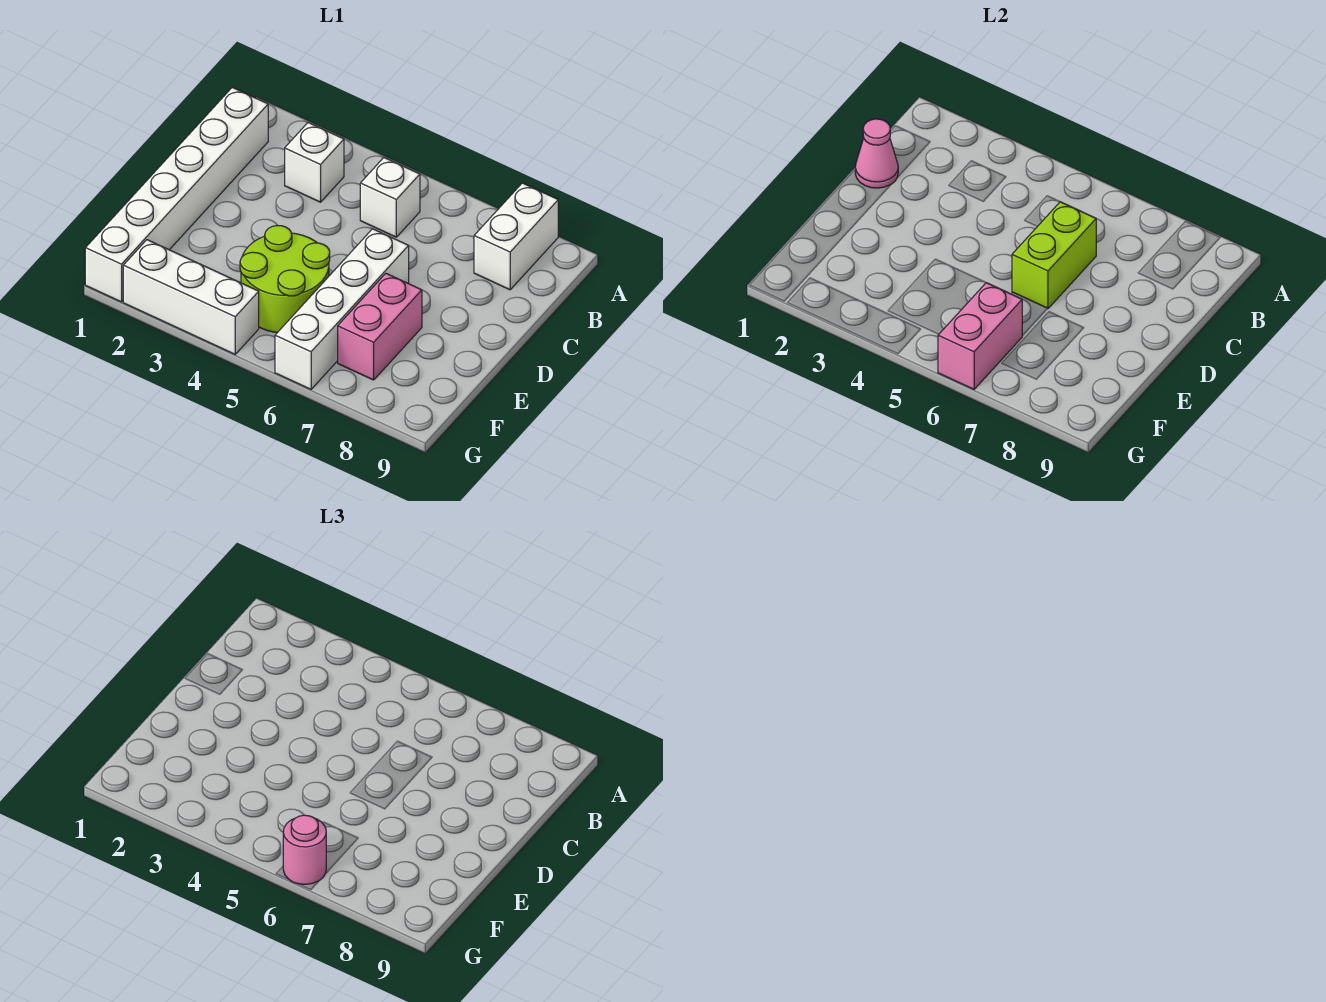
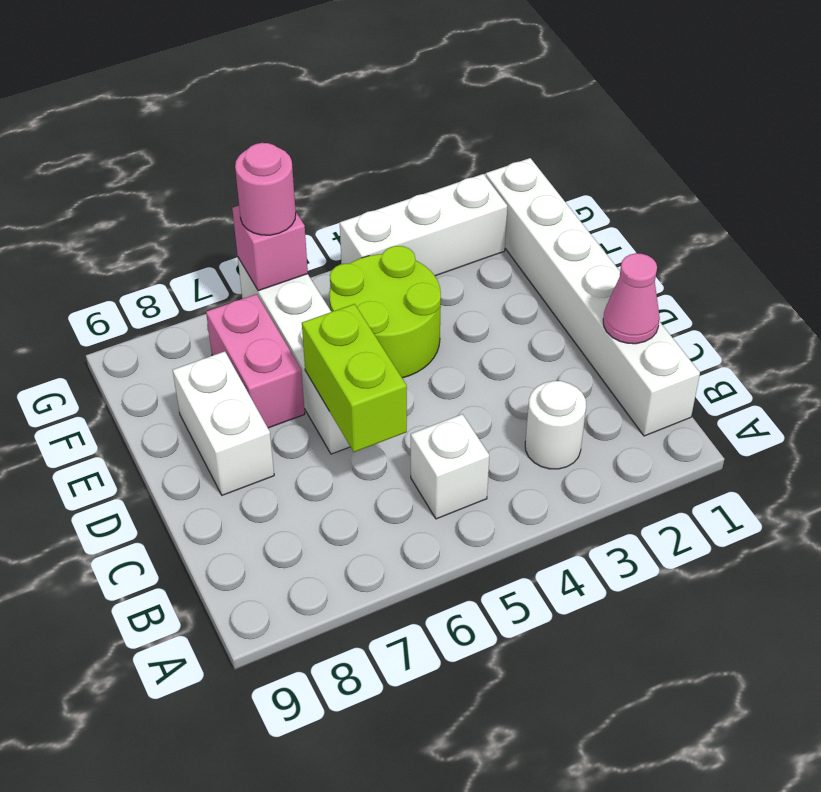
white 1x2 brick [474,183,558,290] -> white 1x2 brick moved to [173,351,274,495]
white 1x1 brick [285,123,344,202] -> white 1x1 round brick [525,381,586,469]
pink 1x2 brick [938,283,1022,389] -> pink 1x1 brick [232,206,308,291]

